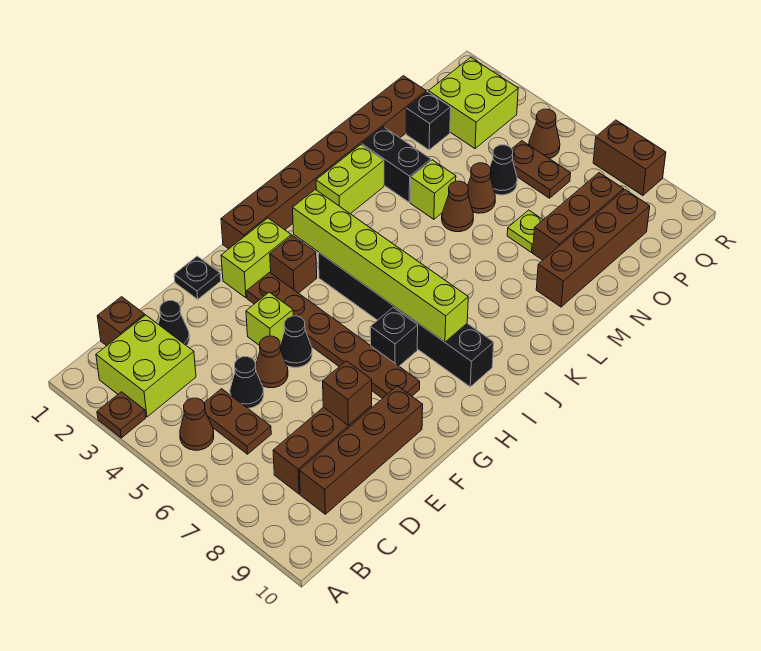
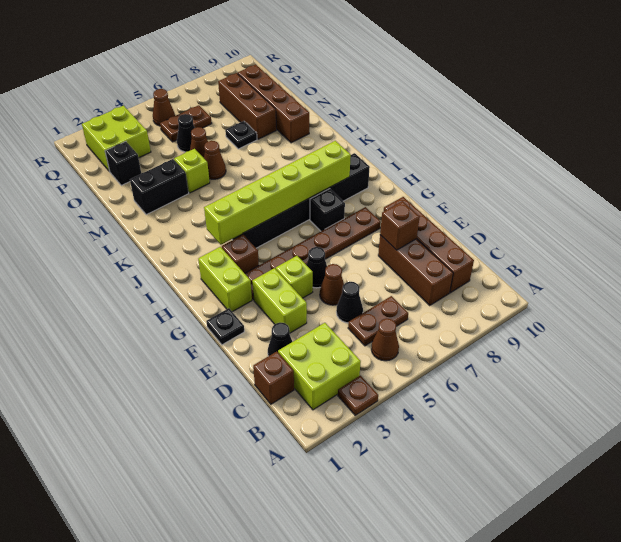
brown 1x8 brick [221,76,426,249] -> none
lime 1x2 brick [316,145,384,214] -> lime 1x2 brick moved to [252,268,307,334]
lime 1x1 plate [507,210,543,252] -> black 1x1 plate [225,121,257,149]
brown 1x2 brick [593,120,666,196] -> none

